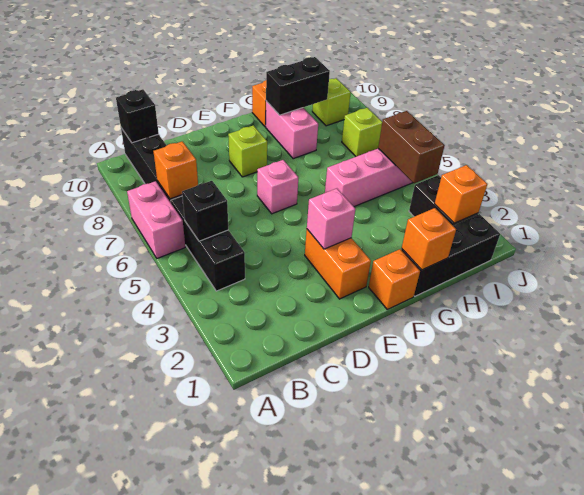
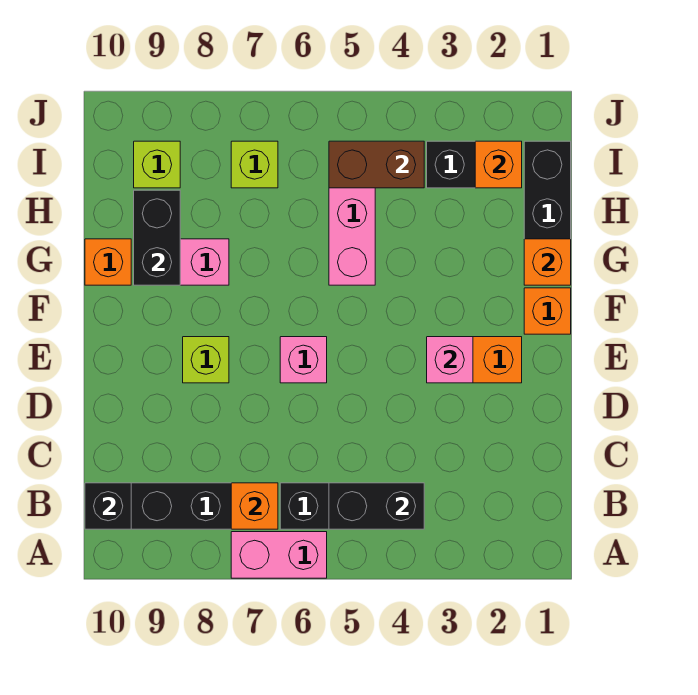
black 1x1 brick [182,181,228,241] -> black 1x2 brick [329,483,424,529]

